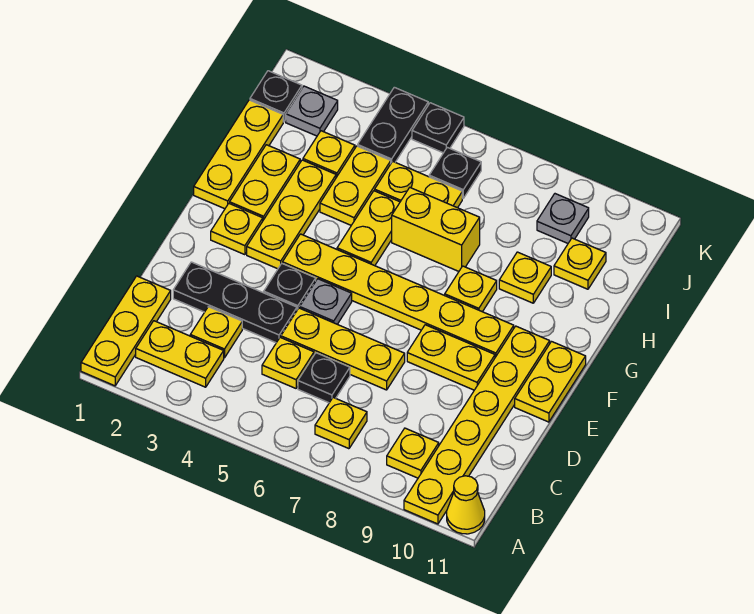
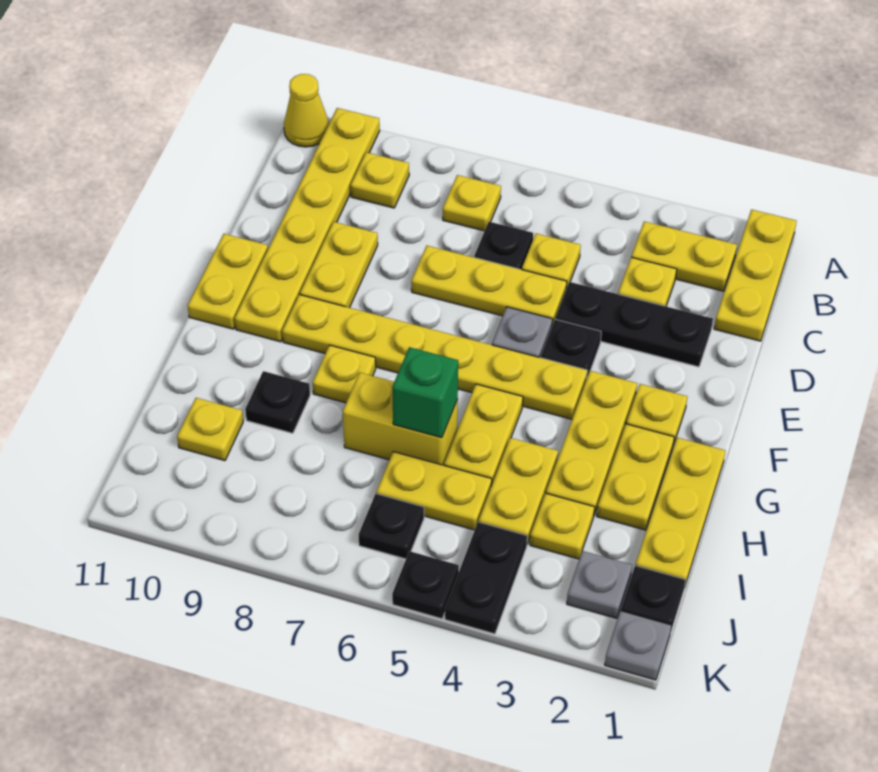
yellow 1x2 plate [407,325,495,390] -> yellow 1x2 plate turned to [300,222,378,308]
none -> green 1x1 brick [392,347,458,438]
yellow 1x1 plate [499,252,551,303] -> black 1x1 plate [245,371,310,433]
grey 1x1 plate [537,194,589,243] -> grey 1x1 plate moved to [605,611,672,680]

